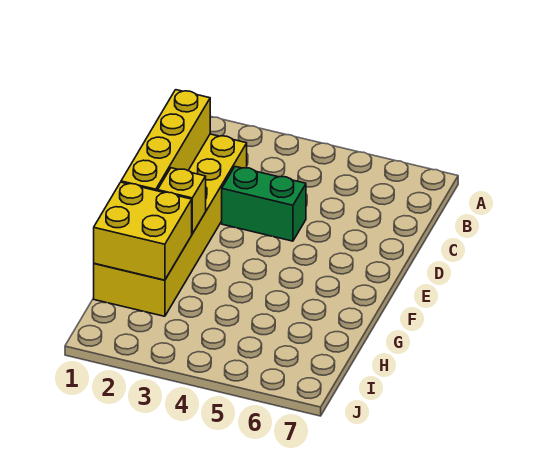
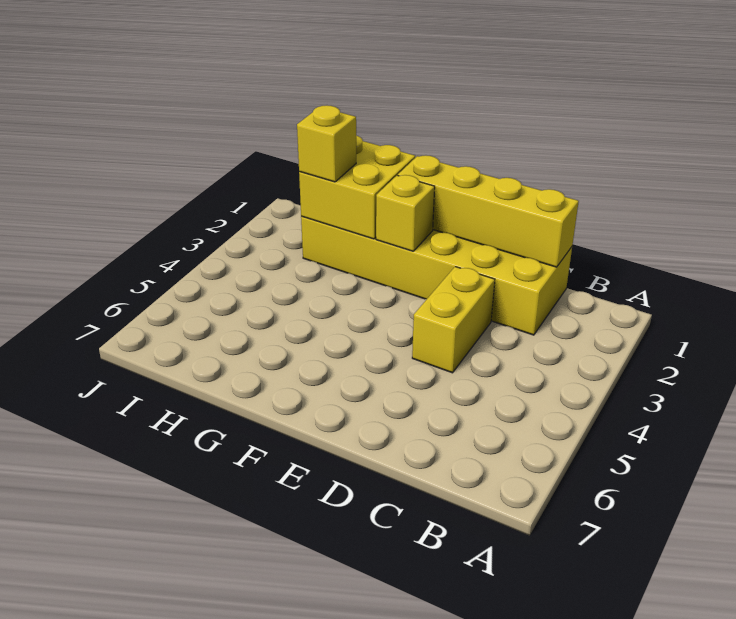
green 1x2 brick [222,167,306,241] -> yellow 1x2 brick [412,267,495,373]
none -> yellow 1x1 brick [297,105,356,182]

